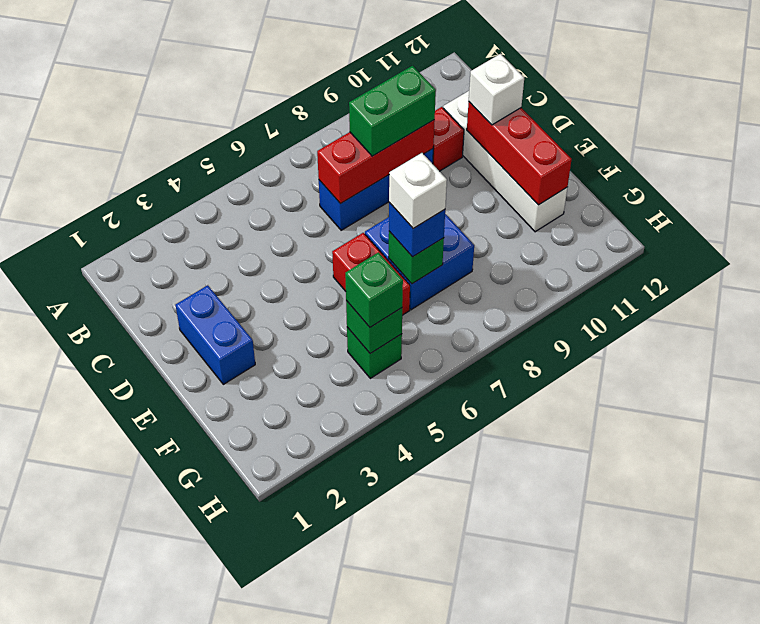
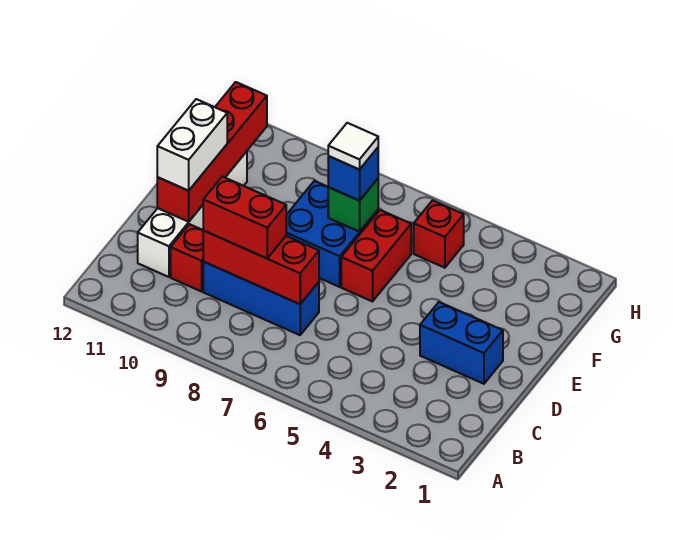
green 1x2 brick [349,66,436,156] -> red 1x2 brick [203,177,286,258]
blue 1x2 brick [175,285,255,384] -> blue 1x2 brick turned to [420,302,503,384]
red 1x3 brick [467,102,572,205] -> red 1x4 brick [157,82,267,222]
white 1x1 brick [469,54,524,125] -> white 1x2 brick [157,99,227,191]
white 1x1 brick [389,153,447,228] -> white 1x1 tile [328,123,378,170]
green 1x1 brick [347,327,402,378] -> red 1x1 brick [414,200,464,268]
green 1x1 brick [346,301,402,354] -> none
green 1x1 brick [345,252,403,327] -> none

